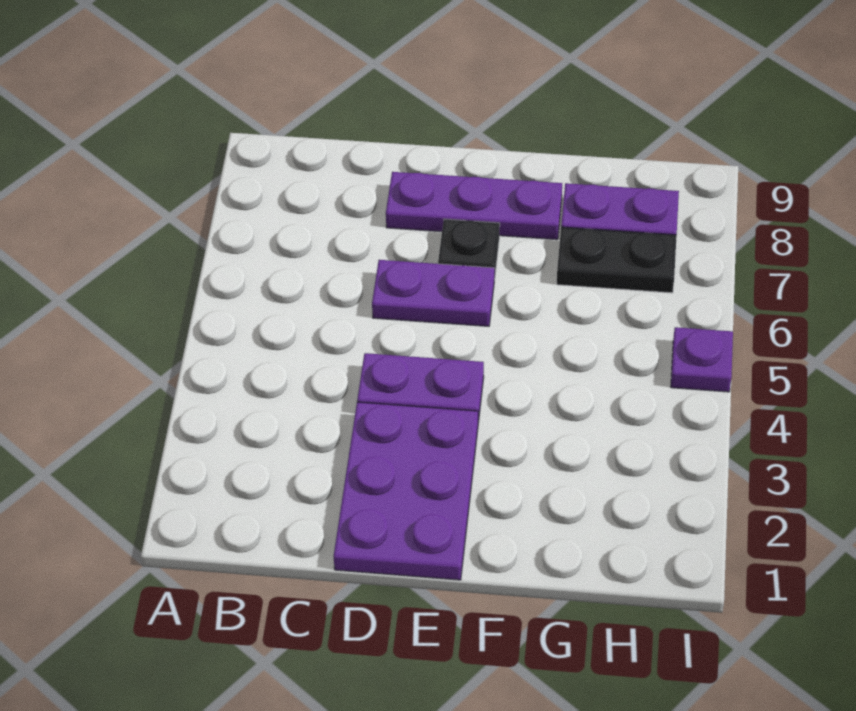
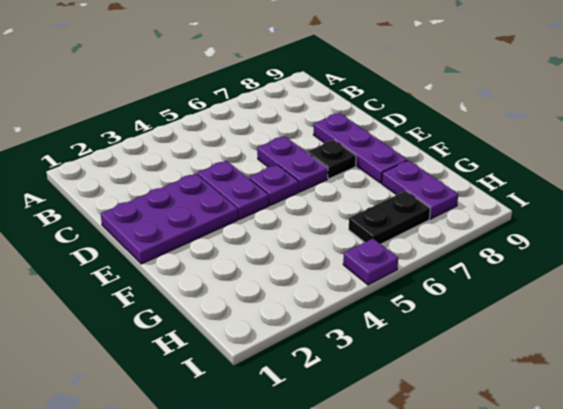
none -> purple 1x1 plate [249,165,299,205]
black 1x2 plate [557,227,677,293] -> black 1x2 plate turned to [349,191,430,244]

